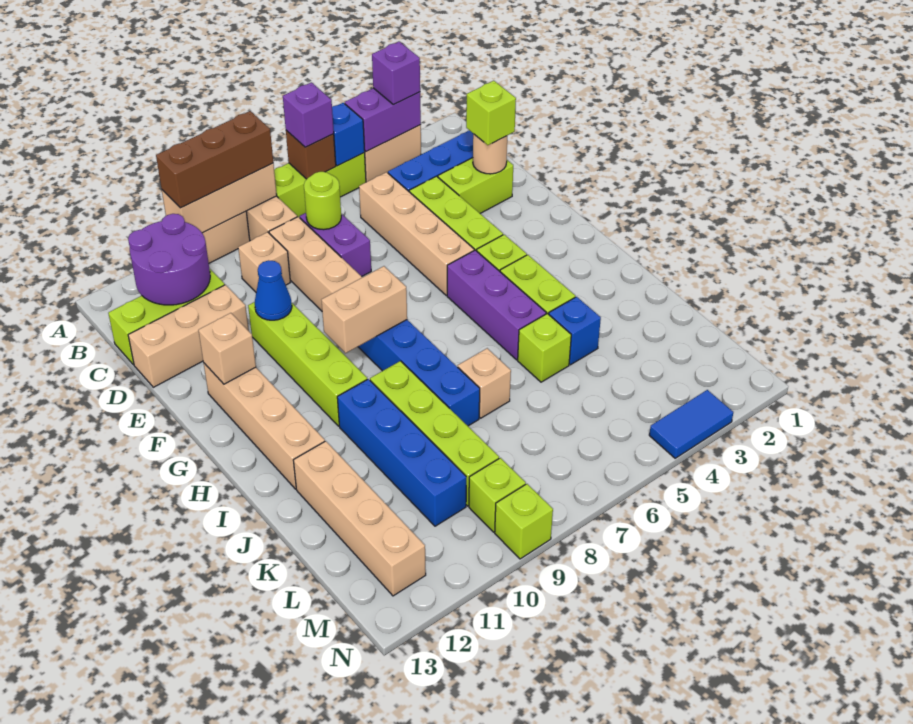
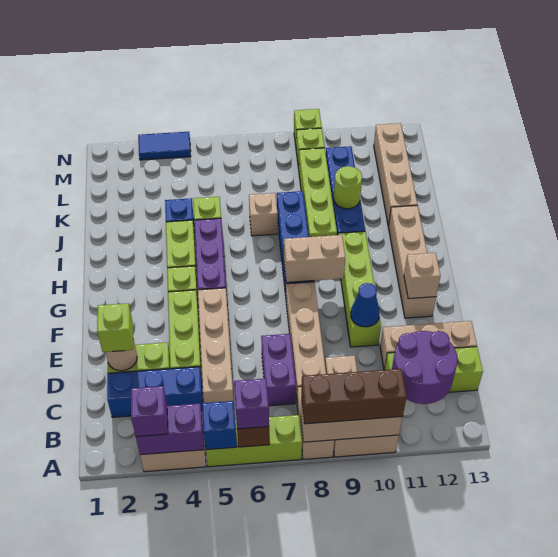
lime 1x1 round brick [304,172,341,230] -> lime 1x1 round brick moved to [334,166,362,209]

